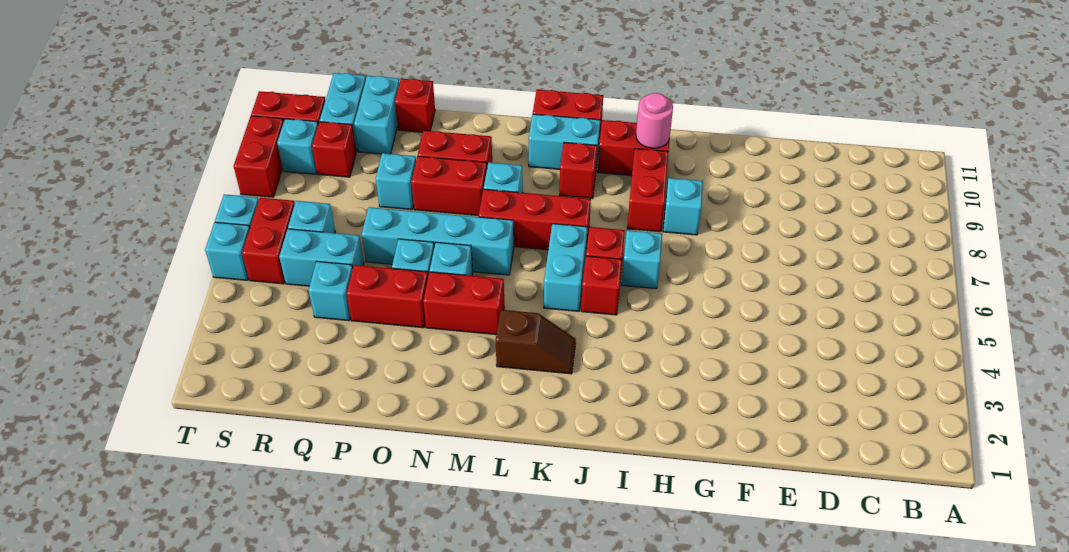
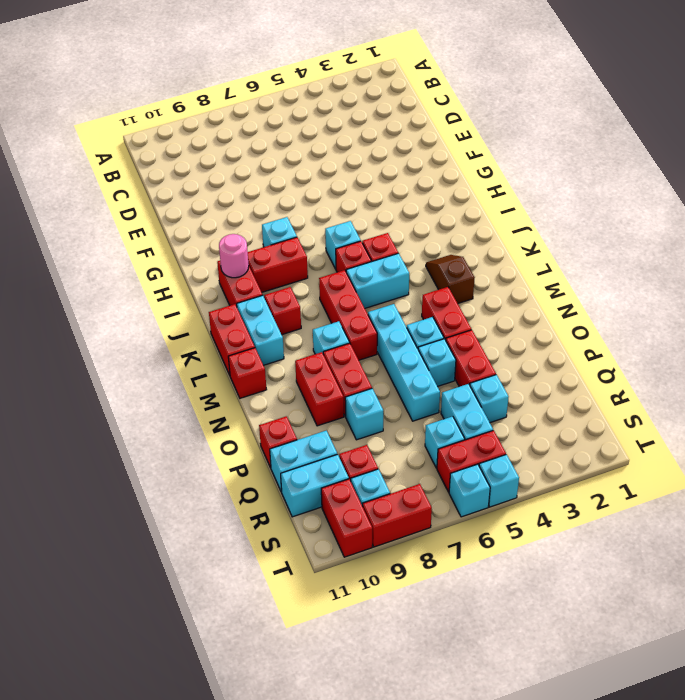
none -> red 1x1 brick [228,348,267,398]

